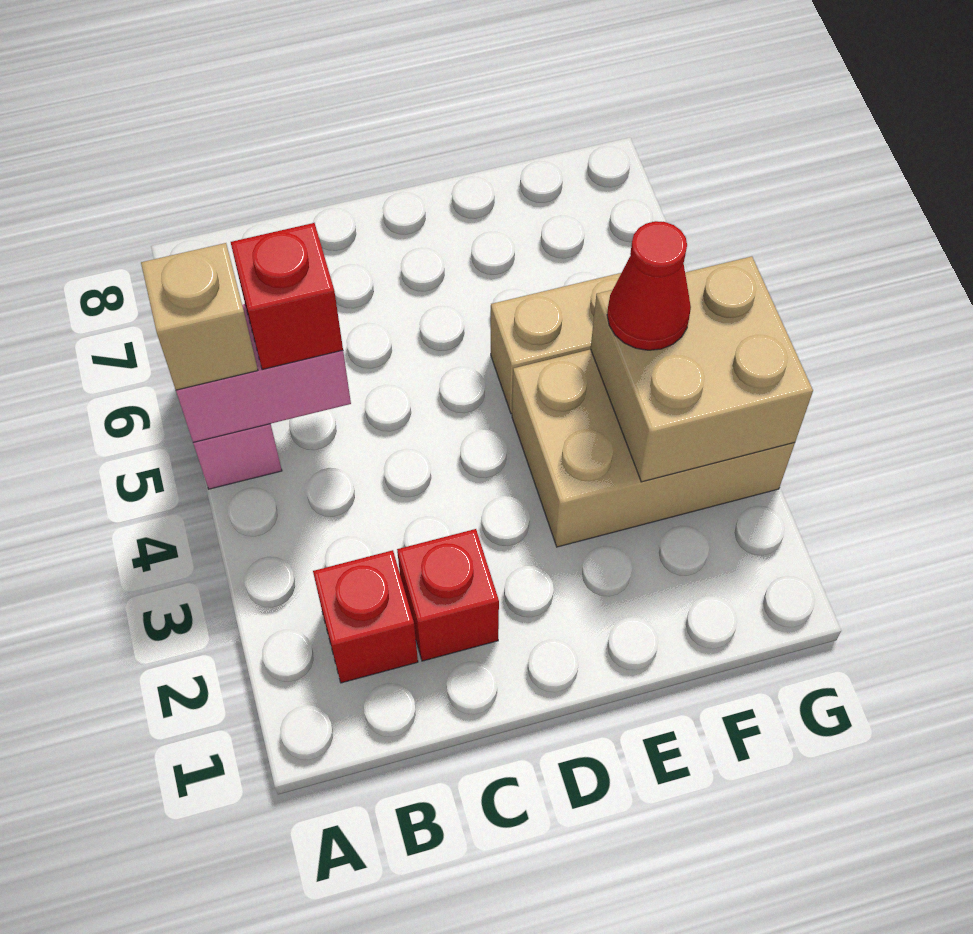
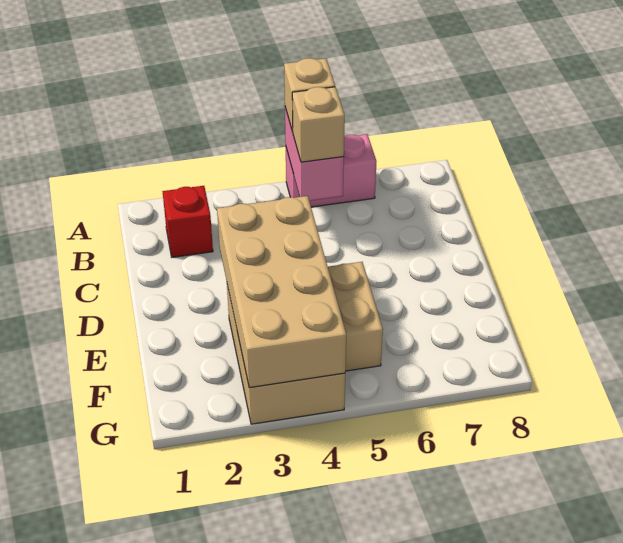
red 1x1 brick [231,223,343,370] -> tan 1x1 brick [292,87,345,162]
red 1x1 brick [397,529,499,661] -> none
tan 2x2 brick [591,256,813,482] -> tan 2x4 brick [217,196,346,388]
red 1x1 cone [607,221,691,350] -> none

